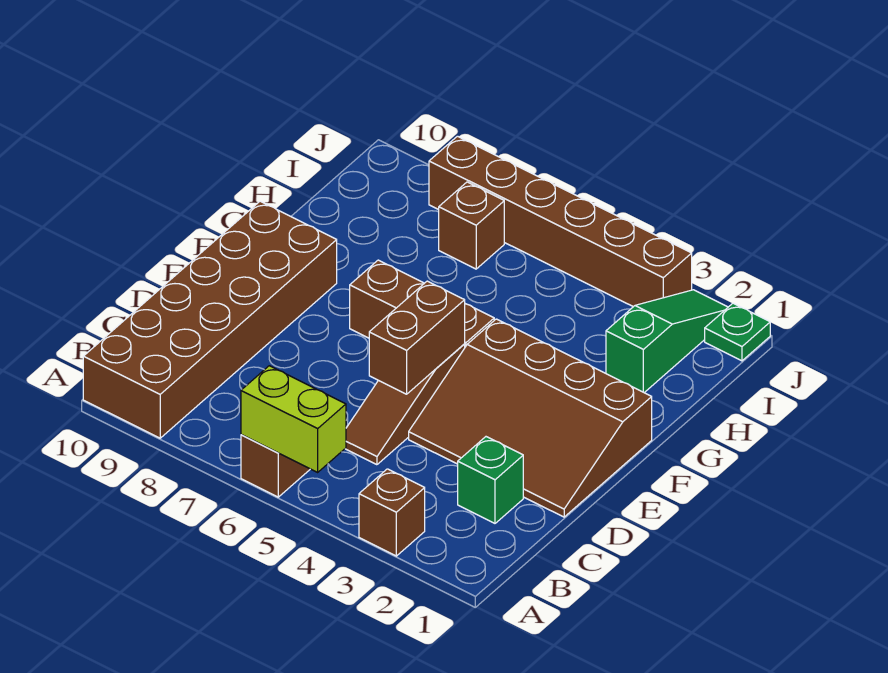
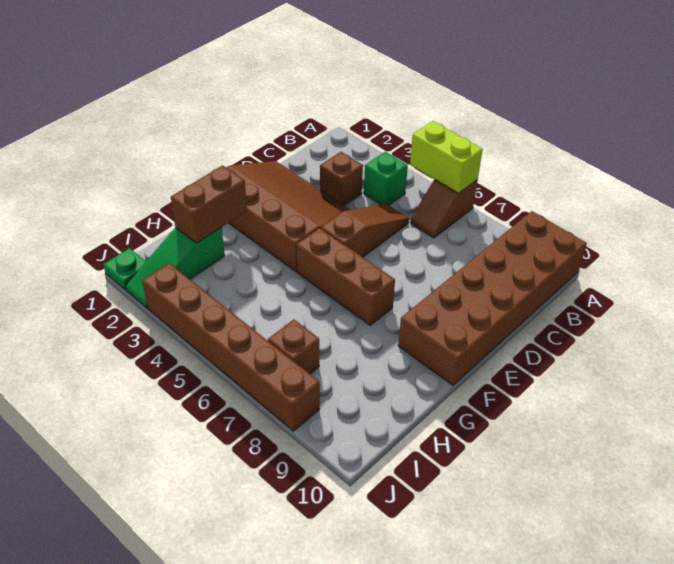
brown 1x1 brick [359,469,425,556] -> brown 1x1 brick moved to [320,152,363,206]
green 1x1 brick [458,437,523,523] -> green 1x1 brick moved to [364,152,408,205]
brown 1x2 brick [369,281,465,394] -> brown 1x2 brick moved to [171,165,247,243]

